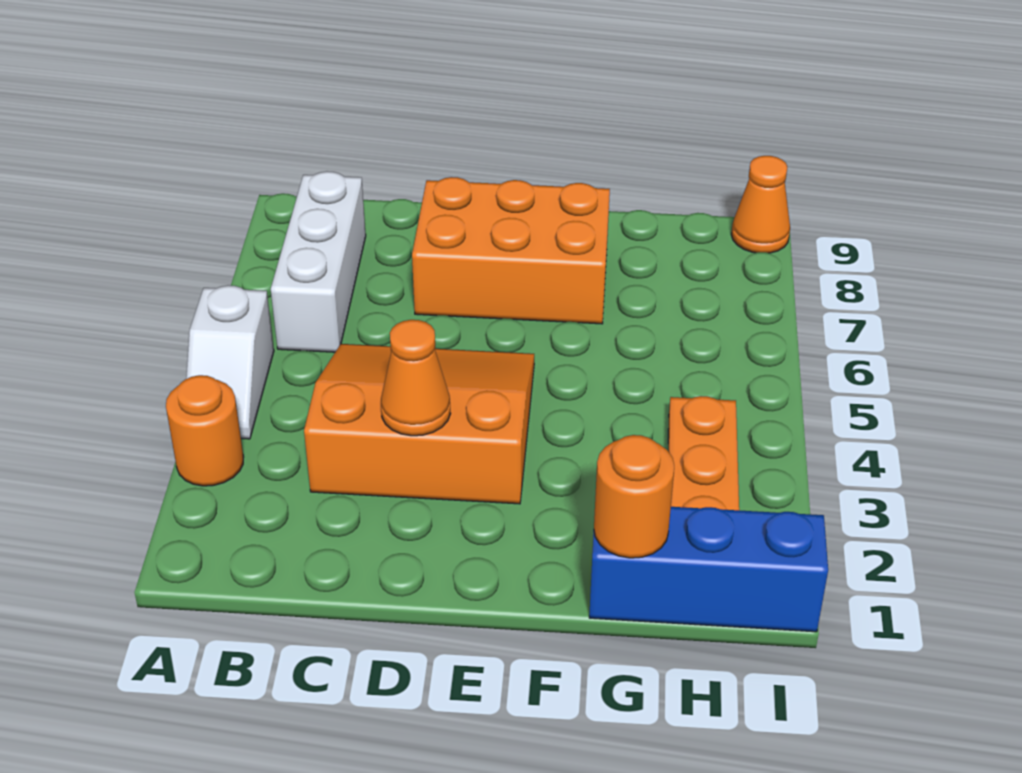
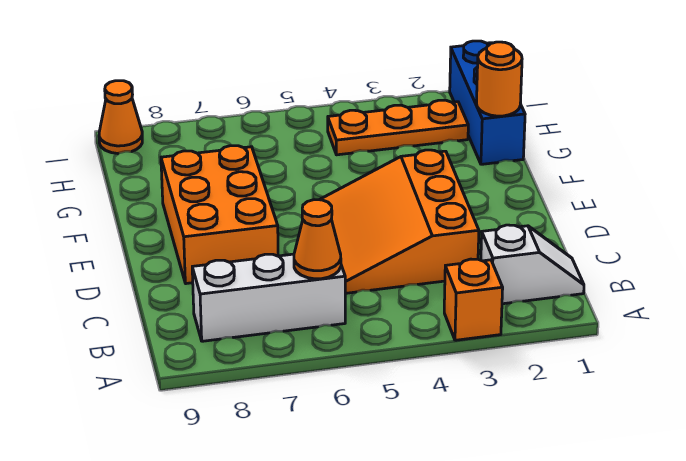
orange 1x1 round brick [166,375,243,486] -> orange 1x1 brick [444,259,503,340]
white 1x2 slope [186,285,274,439] -> white 1x2 slope moved to [481,225,584,304]
orange 1x1 cone [381,320,451,436] -> orange 1x1 cone moved to [294,200,341,279]

